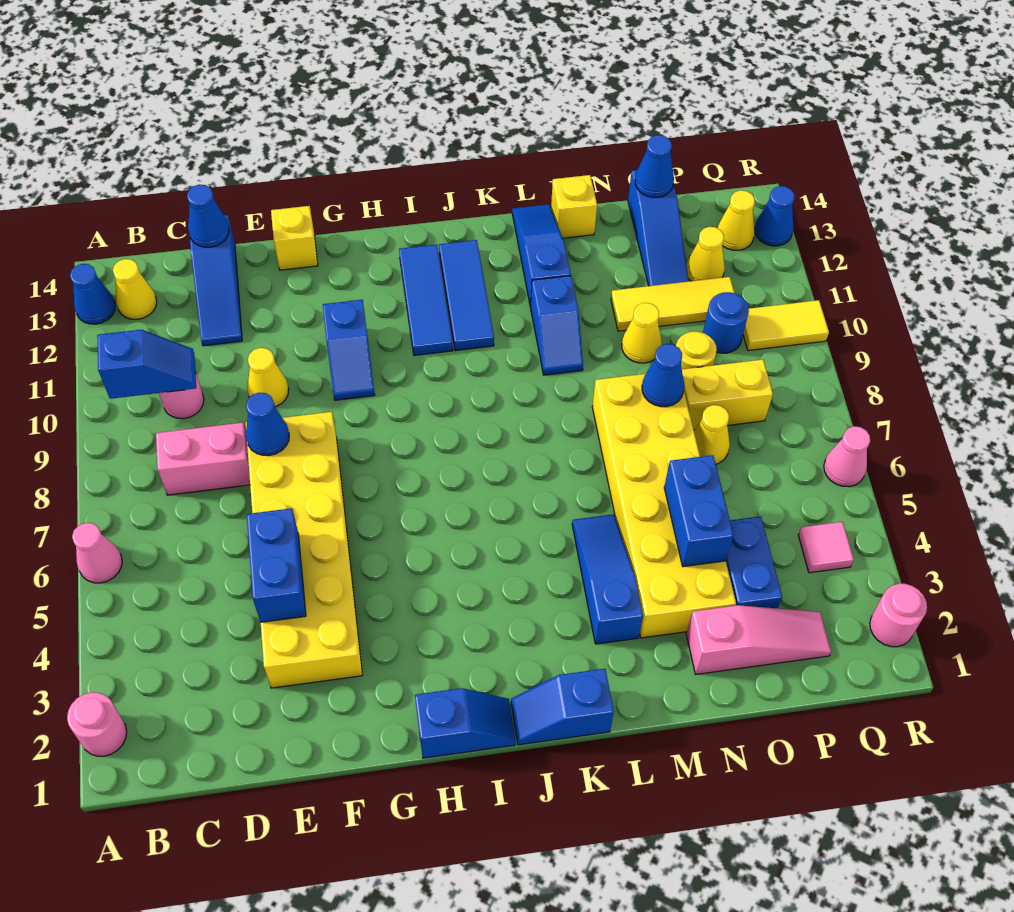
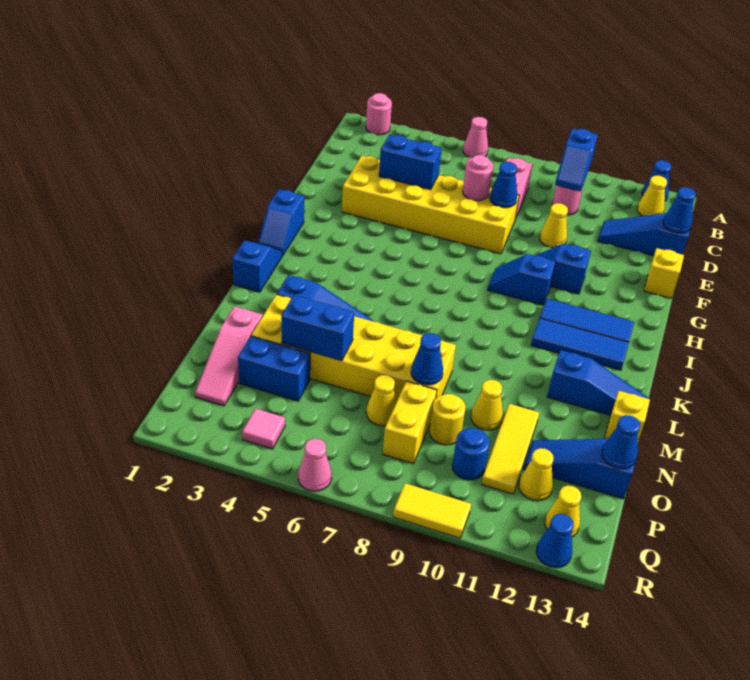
blue 1x2 slope [531,276,583,375] -> blue 1x2 slope moved to [488,254,556,305]
yellow 1x2 tile [743,300,829,351] -> yellow 1x2 tile turned to [393,483,471,538]
pink 1x1 round brick [870,584,927,647] -> pink 1x1 round brick moved to [463,155,493,201]

